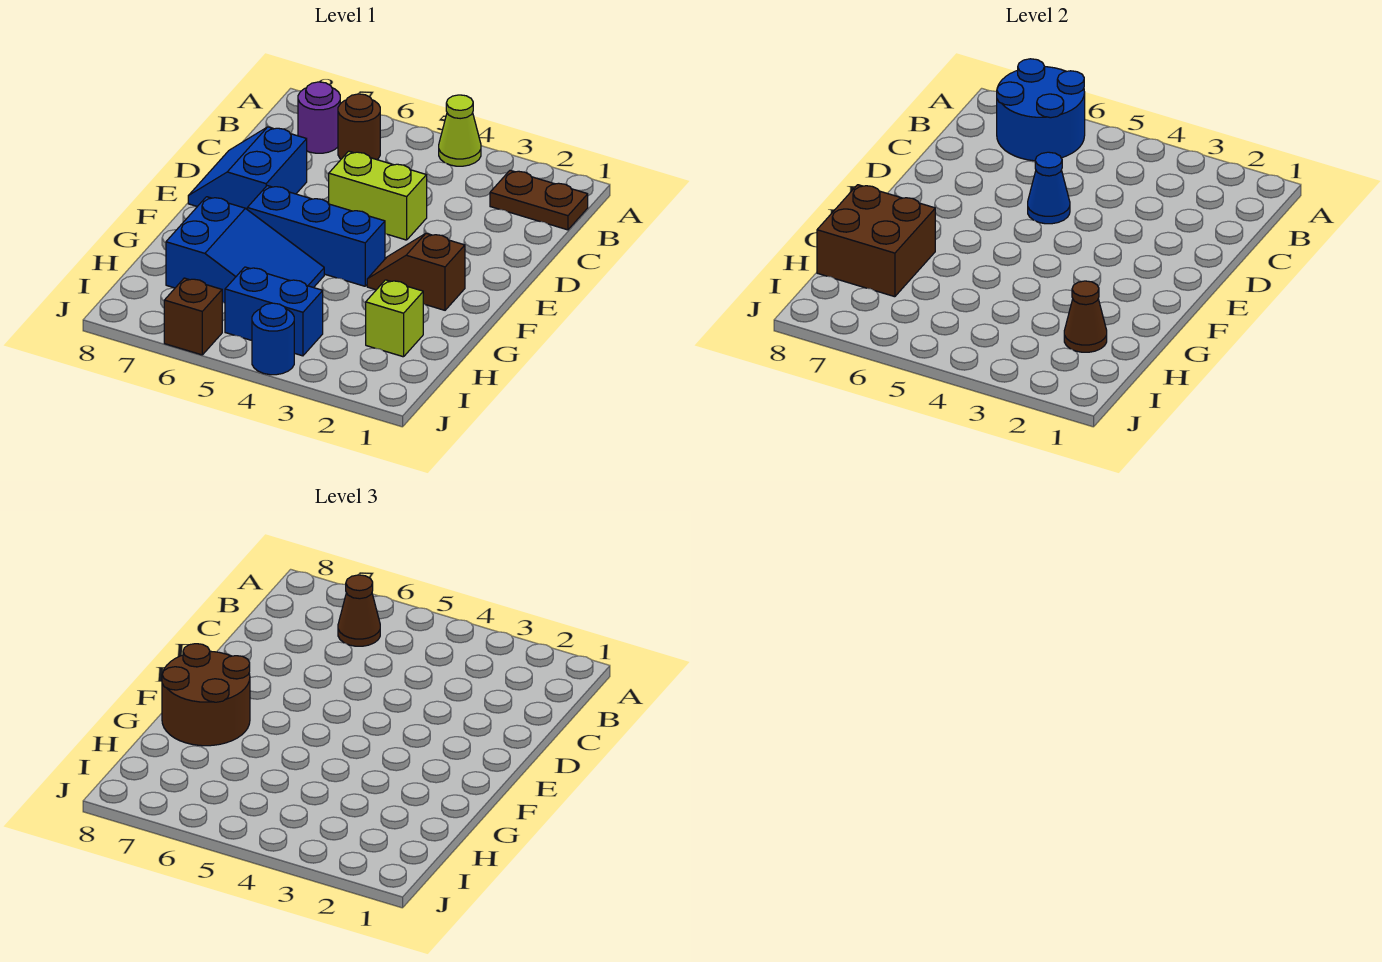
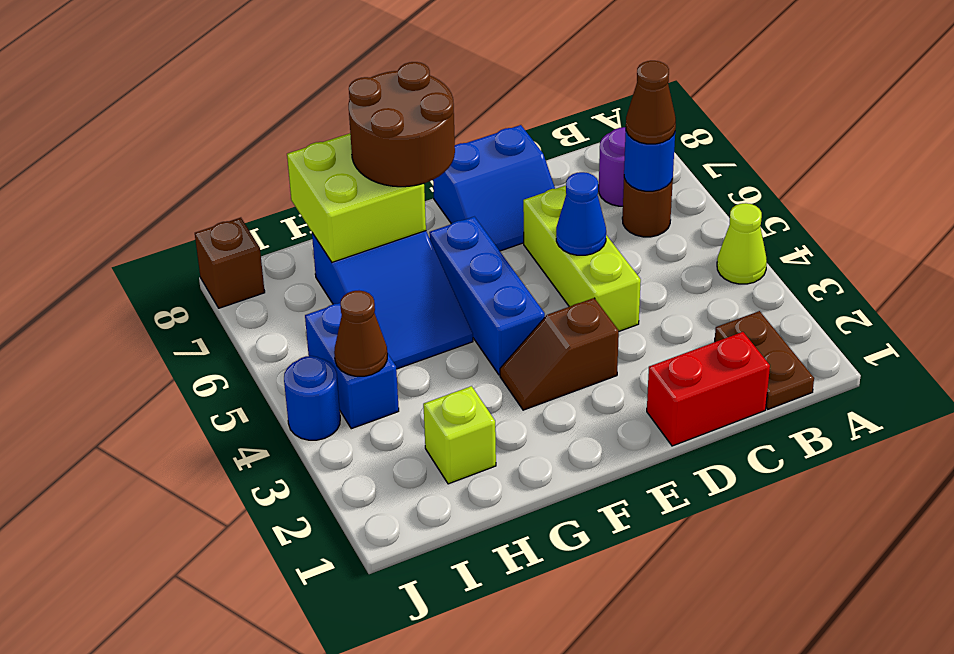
blue 2x2 round brick [997,59,1085,161] -> blue 1x1 round brick [624,132,675,191]
none -> red 1x2 brick [647,332,770,446]
lime 1x2 brick [329,151,427,240] -> lime 1x3 brick [523,185,641,331]
blue 2x2 slope [188,127,307,209] -> blue 2x2 slope turned to [433,125,555,251]
brown 1x2 slope [367,233,465,310] -> brown 1x2 slope turned to [500,298,619,410]
brown 2x2 brick [817,185,935,297] -> lime 2x2 brick [287,133,426,262]
brown 1x1 cone [1064,281,1107,352] -> brown 1x1 cone moved to [334,291,387,376]
brown 1x1 brick [164,278,222,355] -> brown 1x1 brick moved to [195,218,265,308]

